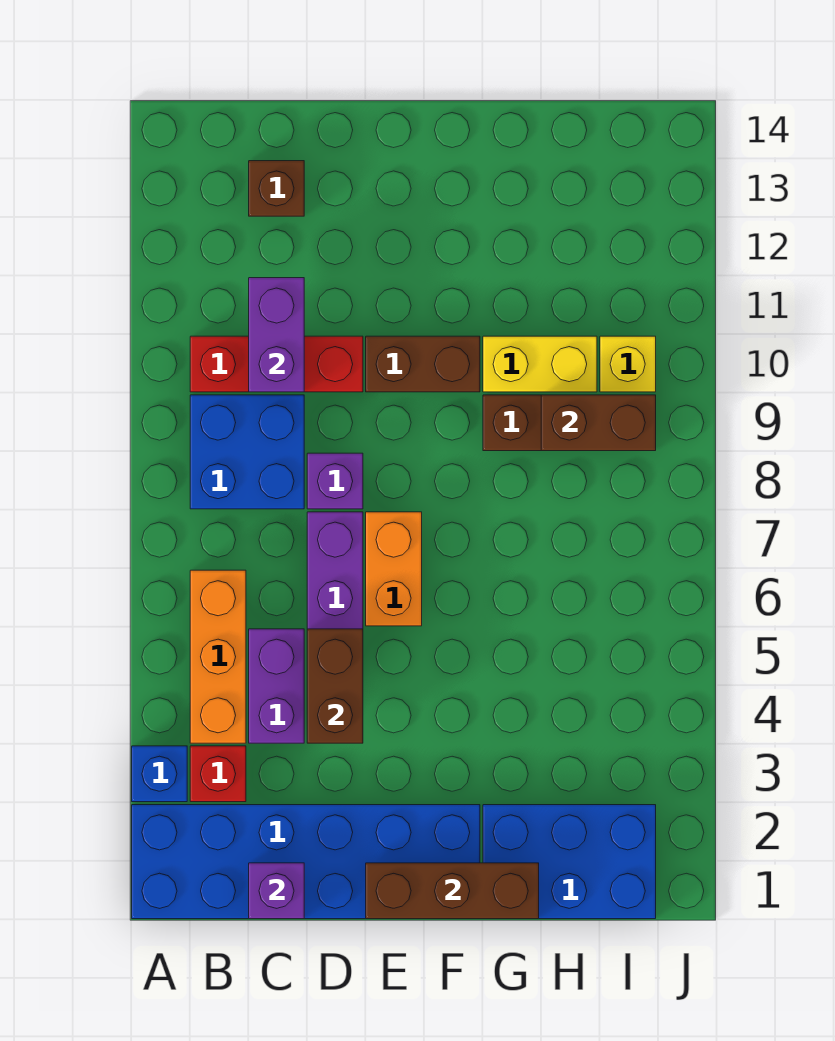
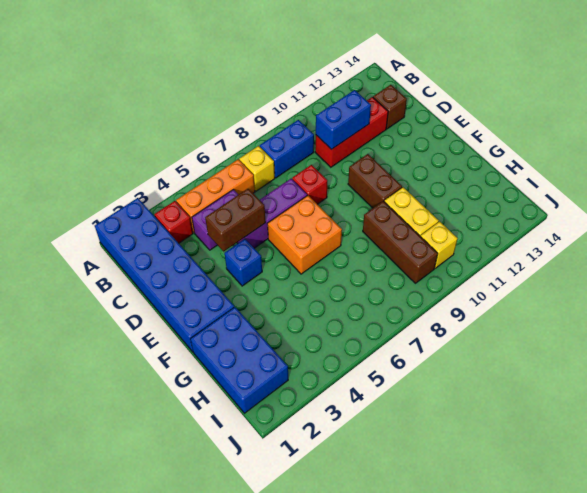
blue 1x1 brick [132,746,187,802] -> blue 1x1 brick moved to [224,239,262,286]
none -> yellow 1x1 brick [239,146,275,191]
blue 2x2 brick [190,395,304,509] -> blue 1x2 brick [260,120,314,178]
red 1x3 brick [190,336,363,392] -> red 1x3 brick turned to [315,97,388,167]
purple 1x1 brick [249,863,304,919] -> none
purple 1x2 brick [249,278,304,392] -> blue 1x2 brick [316,90,371,150]
purple 1x1 brick [307,453,363,509] -> red 1x1 brick [292,165,327,204]
brown 1x3 brick [366,863,539,919] -> none
orange 1x2 brick [366,512,422,626] -> orange 2x2 brick [267,195,342,274]
brown 1x2 brick [541,395,656,451] -> none

